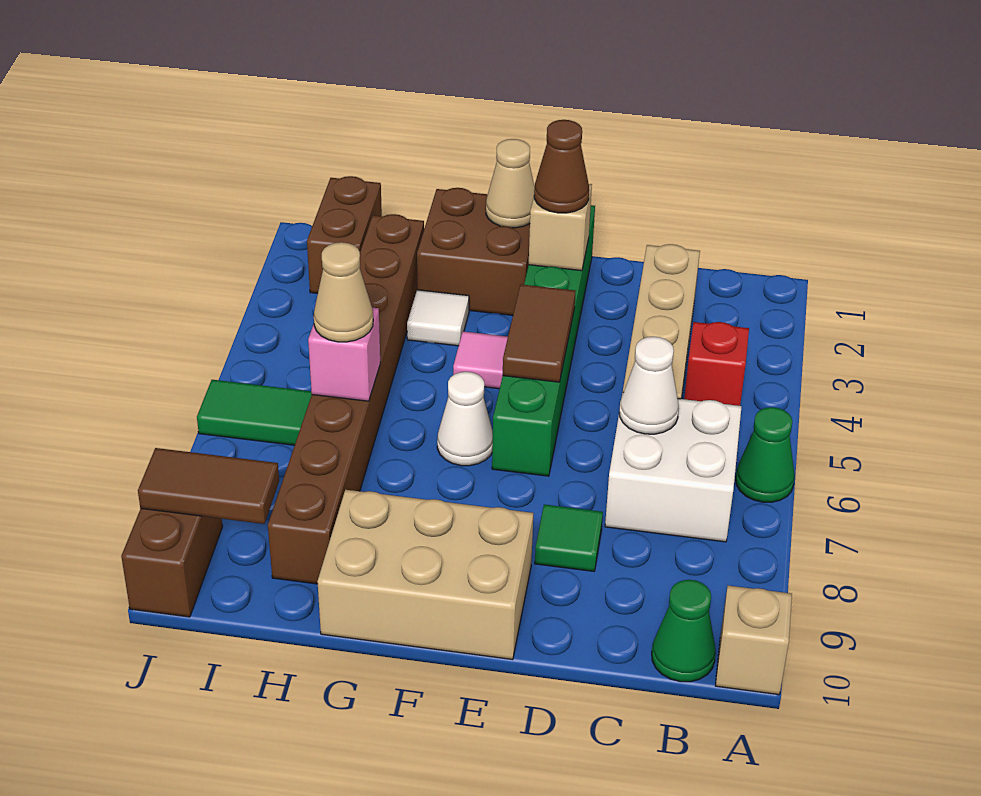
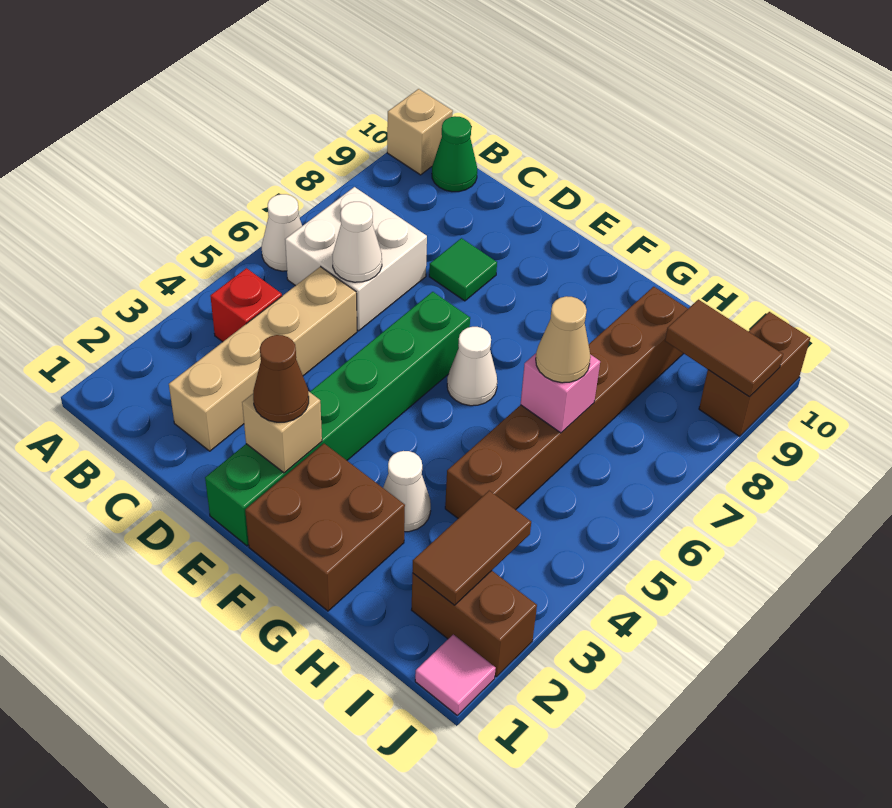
green 1x1 cone [736,407,795,502] -> white 1x1 cone [262,194,302,271]
brown 1x2 tile [503,284,575,382] -> brown 1x2 tile moved to [413,491,531,605]
tan 2x3 brick [317,490,533,660] -> none
tan 1x1 cone [486,139,535,228] -> none
pink 1x1 tile [453,331,508,389] -> pink 1x1 tile moved to [415,634,496,715]
white 1x1 tile [407,290,469,346] -> white 1x1 cone [383,451,431,532]
brown 1x8 brick [268,214,424,584] -> brown 1x6 brick [445,287,688,518]
brown 1x2 brick [307,176,382,293] -> brown 1x2 brick turned to [412,571,537,677]
green 1x2 tile [197,380,312,445] -> none

